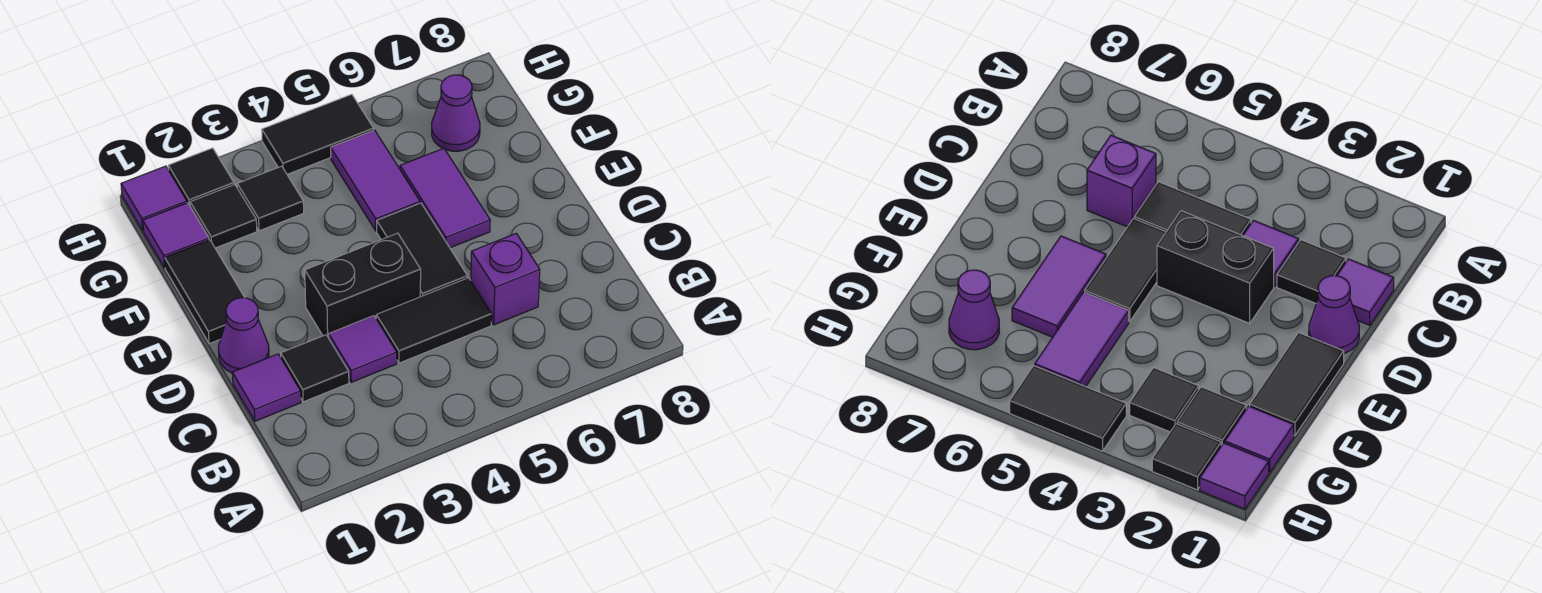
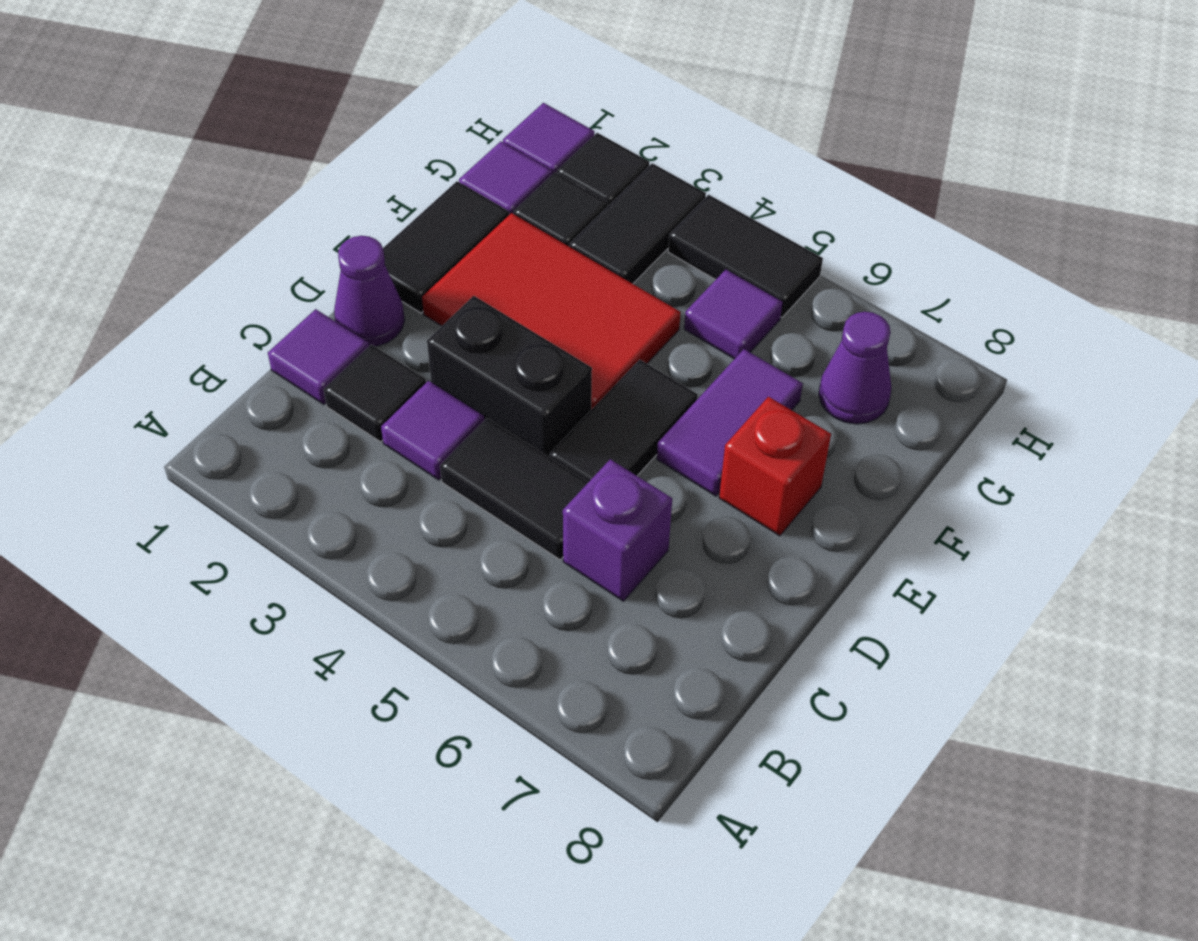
none -> red 2x3 tile [422,213,681,410]
none -> red 1x1 brick [719,397,831,536]
purple 1x2 tile [331,130,420,231] -> purple 1x1 tile [684,270,783,359]
black 1x1 tile [237,166,304,231] -> black 1x2 tile [569,163,706,284]

